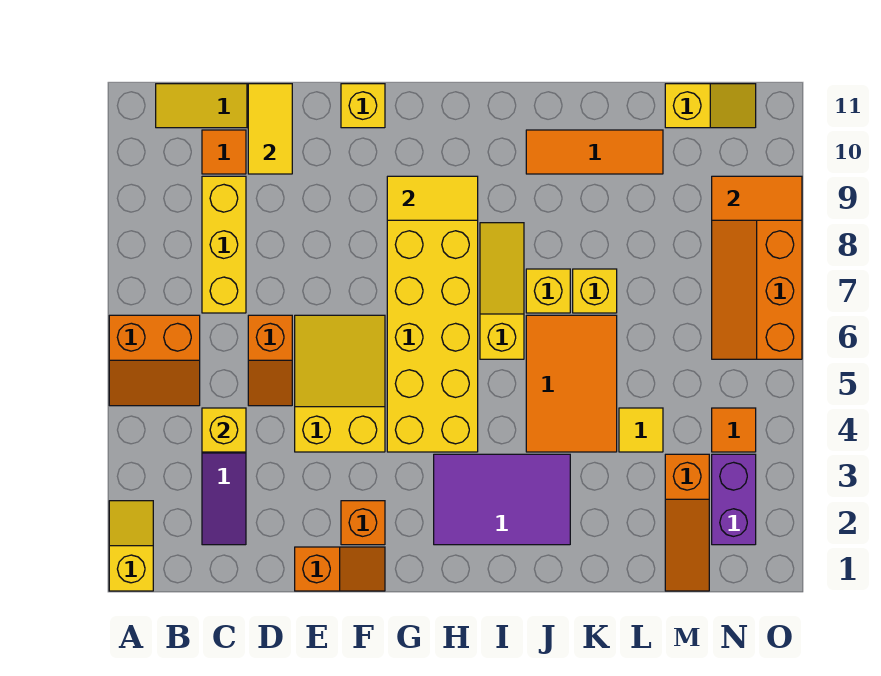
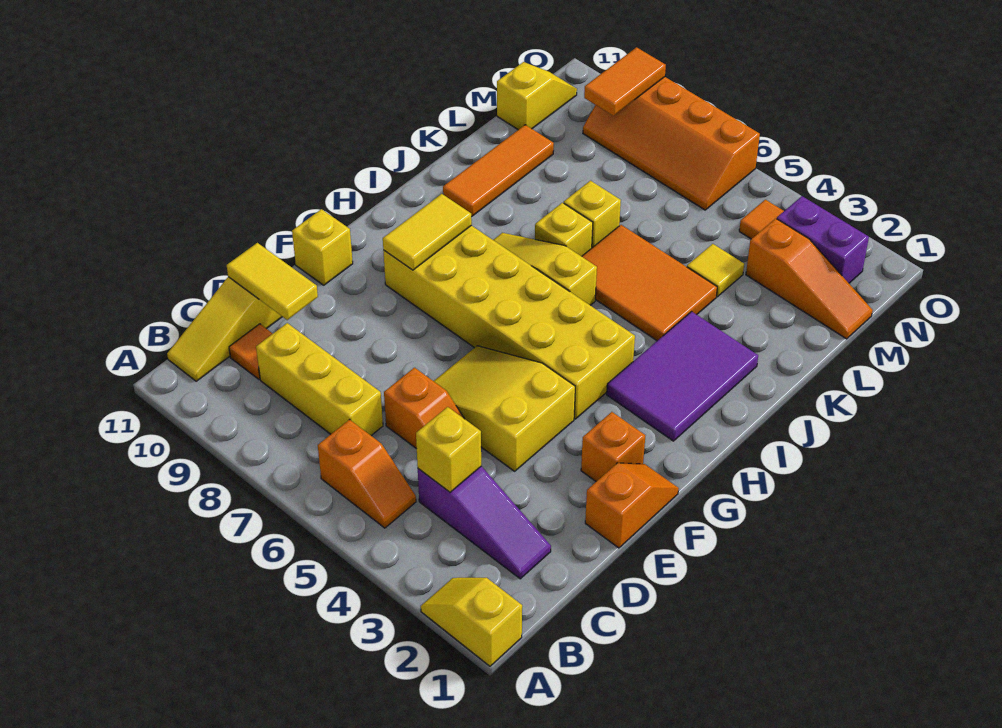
orange 2x2 slope [109,315,200,406] -> orange 1x2 slope [318,419,416,528]

